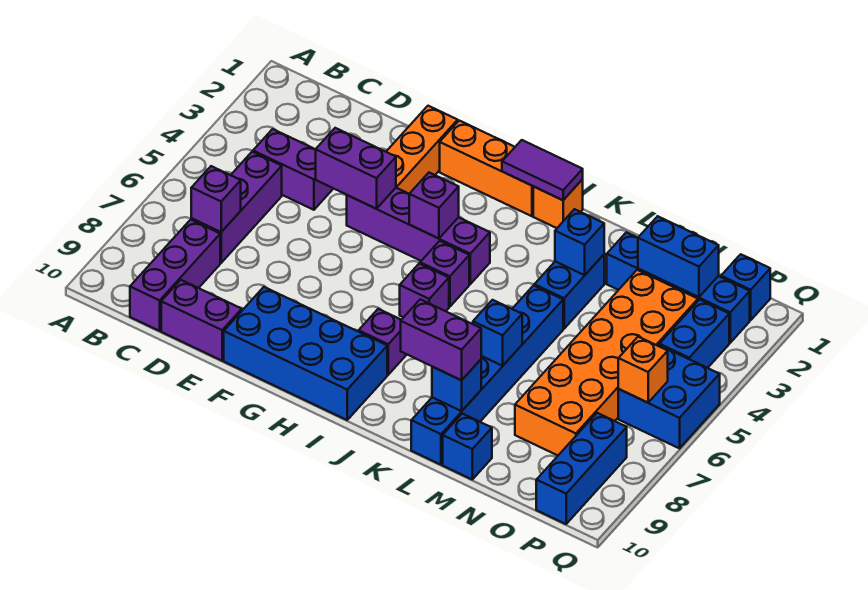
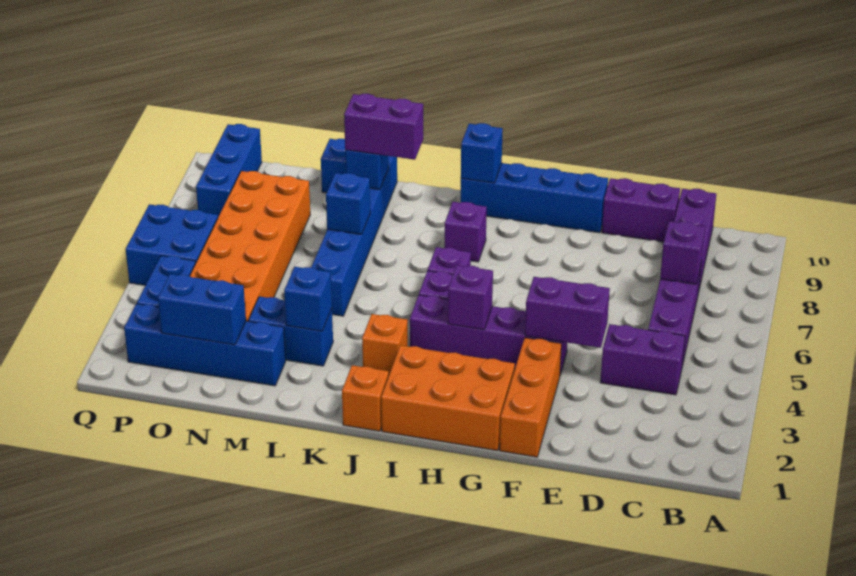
blue 2x4 brick [224,287,387,420] -> blue 1x4 brick [461,163,608,233]
orange 1x3 brick [440,121,534,216] -> orange 2x3 brick [381,345,515,451]
purple 1x2 tile [502,140,583,200] -> none
blue 1x2 brick [534,255,604,329] -> blue 1x2 brick turned to [248,296,333,366]
blue 1x1 brick [721,254,770,320] -> blue 1x1 brick moved to [461,123,503,183]
orange 1x1 brick [618,337,668,403] -> orange 1x1 brick moved to [362,314,408,374]

